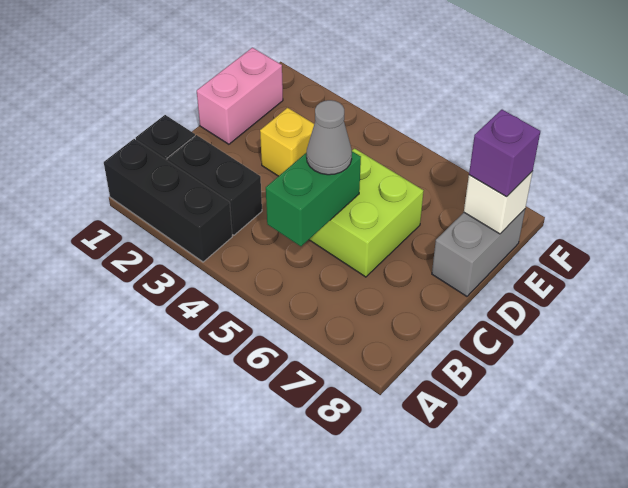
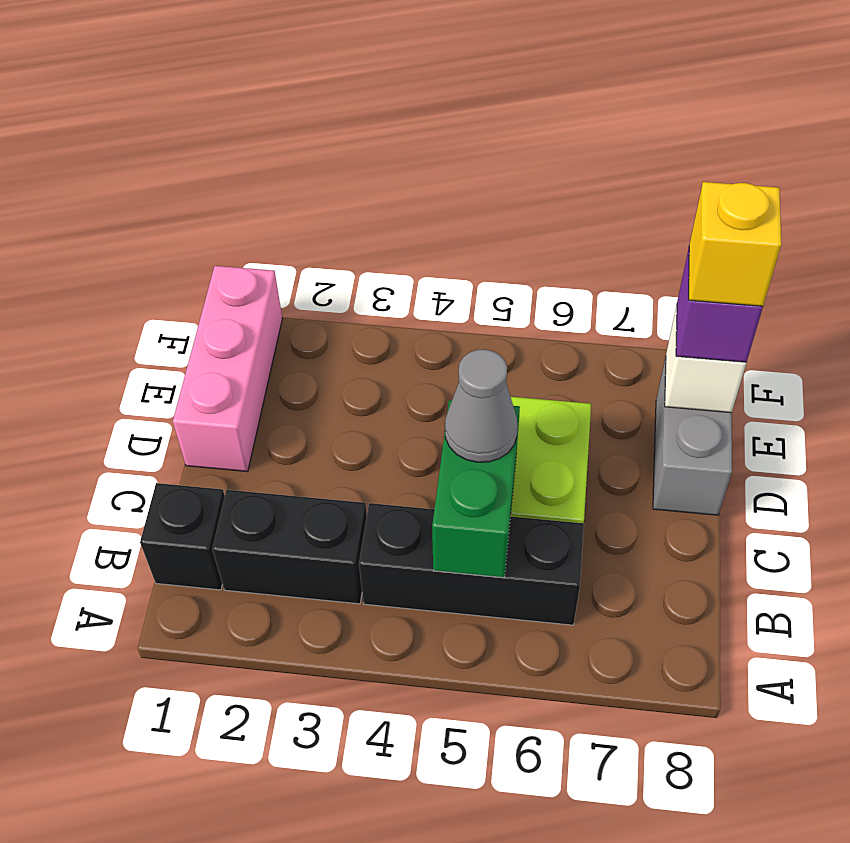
black 1x3 brick [104,139,232,262] -> black 1x3 brick moved to [359,503,584,625]
pink 1x2 brick [197,48,283,144] -> pink 1x3 brick [173,266,282,472]
yellow 1x1 brick [260,108,314,176] -> yellow 1x1 brick moved to [689,182,781,306]

